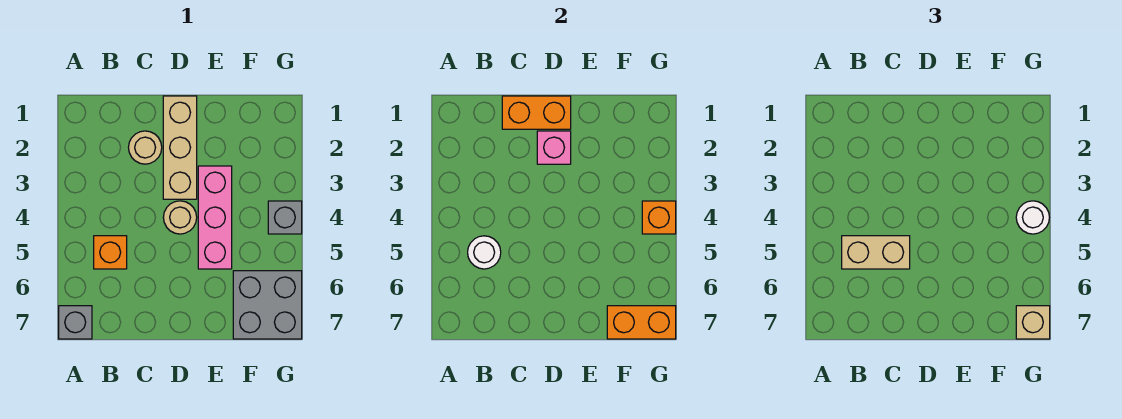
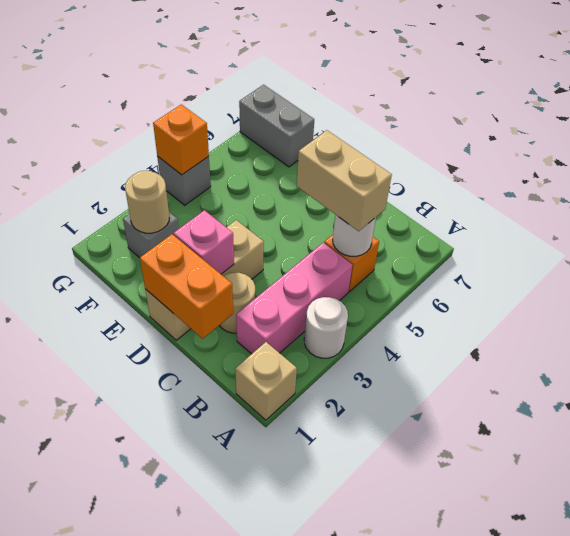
grey 1x1 brick [59,306,92,339] -> grey 1x1 brick moved to [123,212,179,258]
tan 1x1 round brick [163,201,197,234] -> tan 1x1 round brick moved to [125,171,169,233]
pink 1x3 brick [198,166,232,269] -> pink 1x3 brick moved to [236,243,352,354]
grey 2x2 brick [233,271,302,339] -> grey 1x2 brick [239,85,314,167]
orange 1x2 brick [607,306,676,339] -> none
white 1x1 round brick [1016,201,1049,234] -> white 1x1 round brick moved to [304,297,348,358]
tan 1x1 brick [1016,306,1050,339] -> tan 1x1 brick moved to [235,342,297,420]

